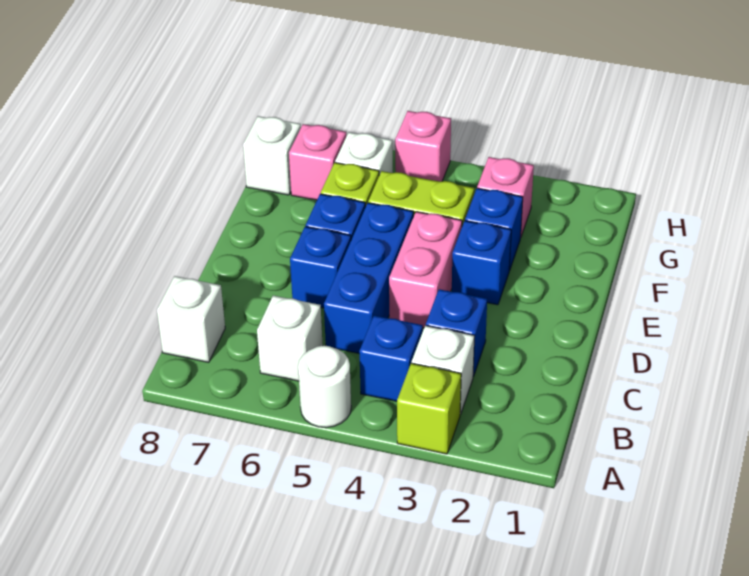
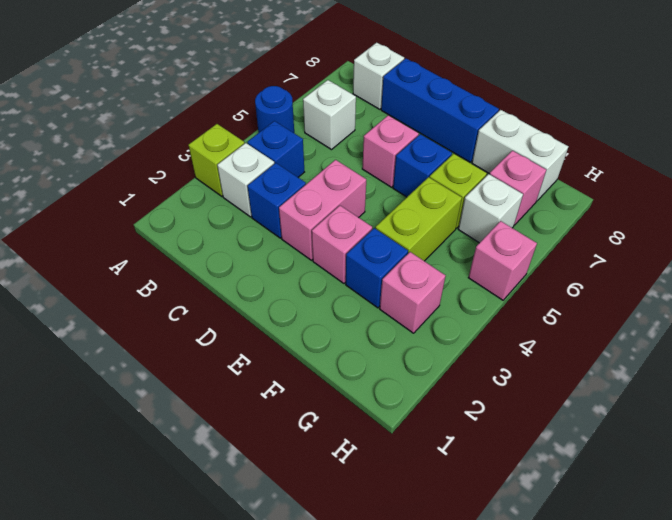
white 1x1 round brick [298,346,351,428] -> blue 1x1 round brick [255,86,294,133]
blue 1x3 brick [324,203,413,353] -> blue 1x3 brick moved to [381,59,499,162]
pink 1x2 brick [389,212,462,328] -> pink 1x2 brick turned to [279,160,366,260]
blue 1x1 brick [290,227,351,308] -> pink 1x1 brick [362,115,419,187]
blue 1x1 brick [452,221,511,305] -> pink 1x1 brick [312,206,372,283]
white 1x1 brick [243,116,301,195] -> white 1x2 brick [472,110,569,201]

